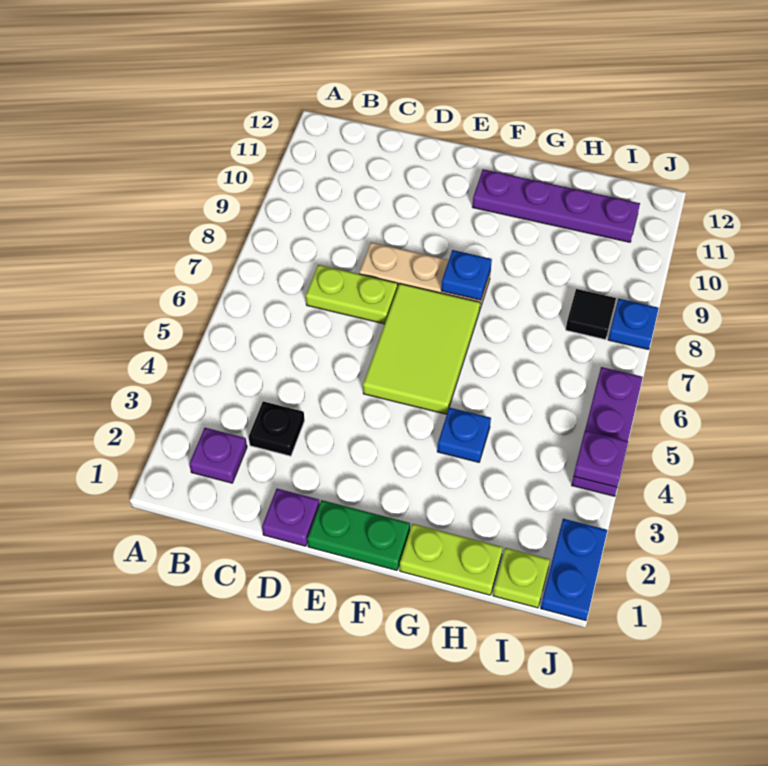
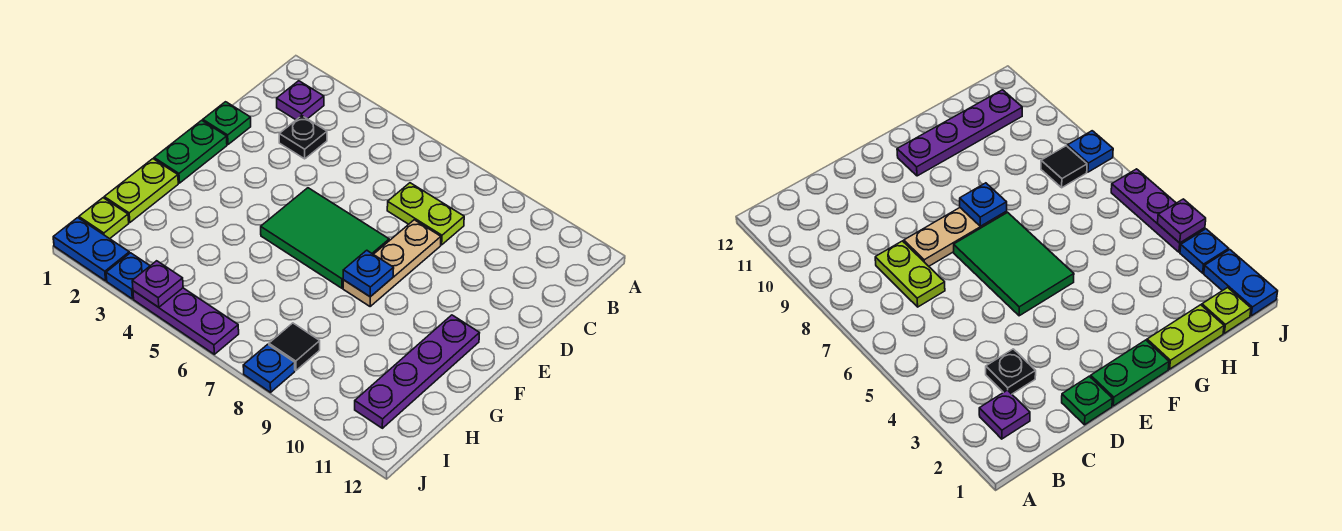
lime 1x2 plate [306,265,398,324] -> lime 1x2 plate turned to [387,183,464,245]
purple 1x1 plate [262,489,320,546] -> green 1x1 plate [203,102,251,144]
lime 2x3 tile [363,284,480,414] -> green 2x3 tile [261,188,389,288]
blue 1x1 plate [437,408,491,462] -> blue 1x1 plate moved to [106,253,150,299]

